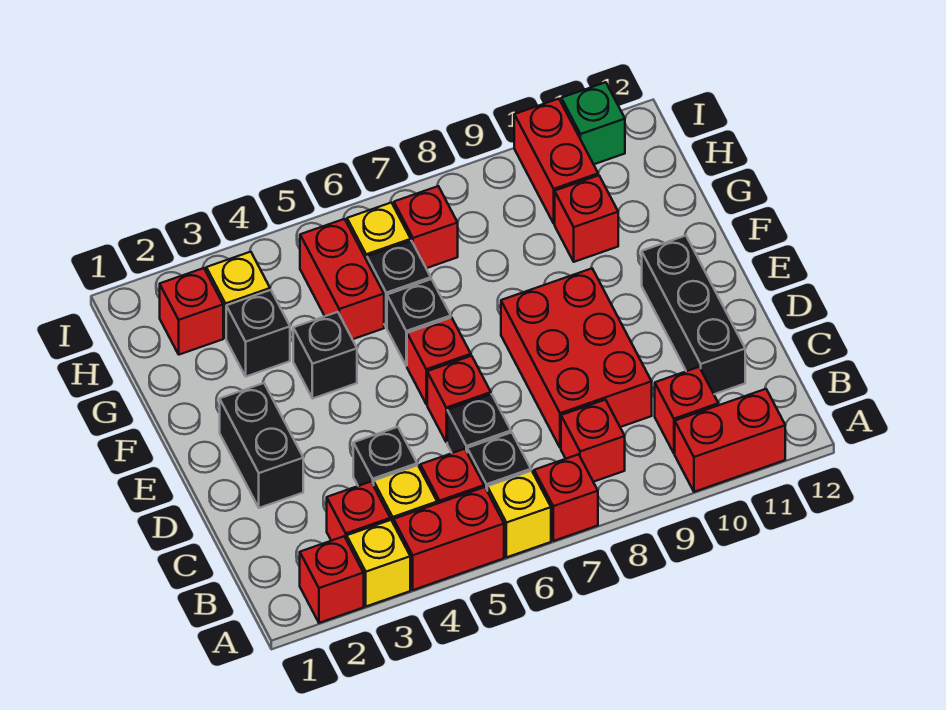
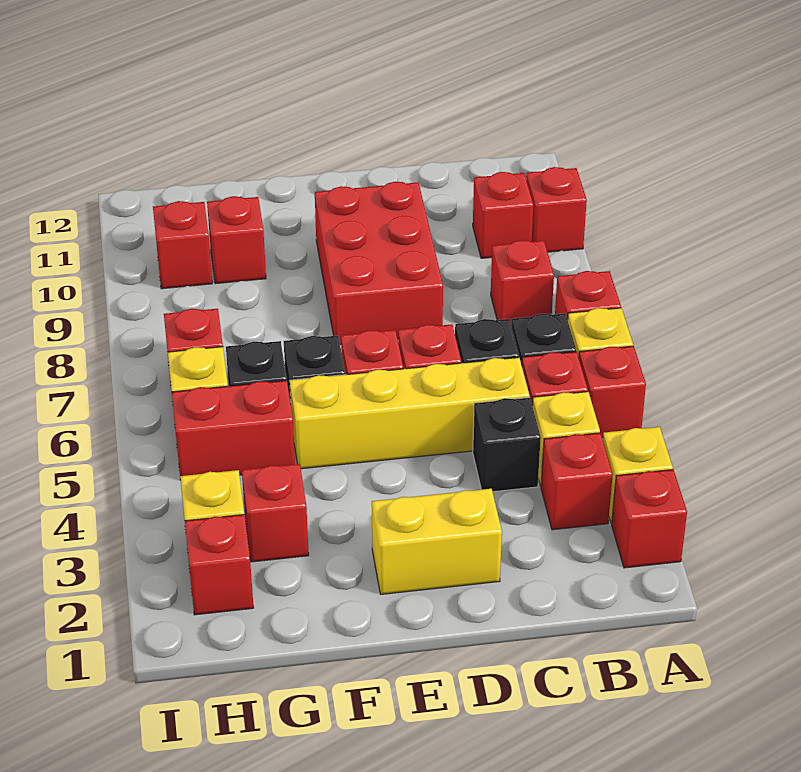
red 1x2 brick [394,487,504,590] -> red 1x1 brick [579,346,646,438]
red 1x2 brick [675,389,785,492] -> red 1x1 brick [526,167,587,252]
none -> yellow 1x4 brick [290,358,530,469]
red 2x3 brick [501,268,652,448] -> red 2x3 brick turned to [315,182,443,345]
black 1x3 brick [642,236,745,394] -> none
black 1x2 brick [220,383,303,508] -> yellow 1x2 brick [372,489,502,594]
black 1x1 brick [293,312,357,399] -> none
black 1x1 brick [226,290,290,376] -> red 1x1 brick [242,464,309,562]
red 1x2 brick [514,99,598,224] -> red 1x1 brick [153,201,212,289]
green 1x1 brick [561,82,625,164] -> none

